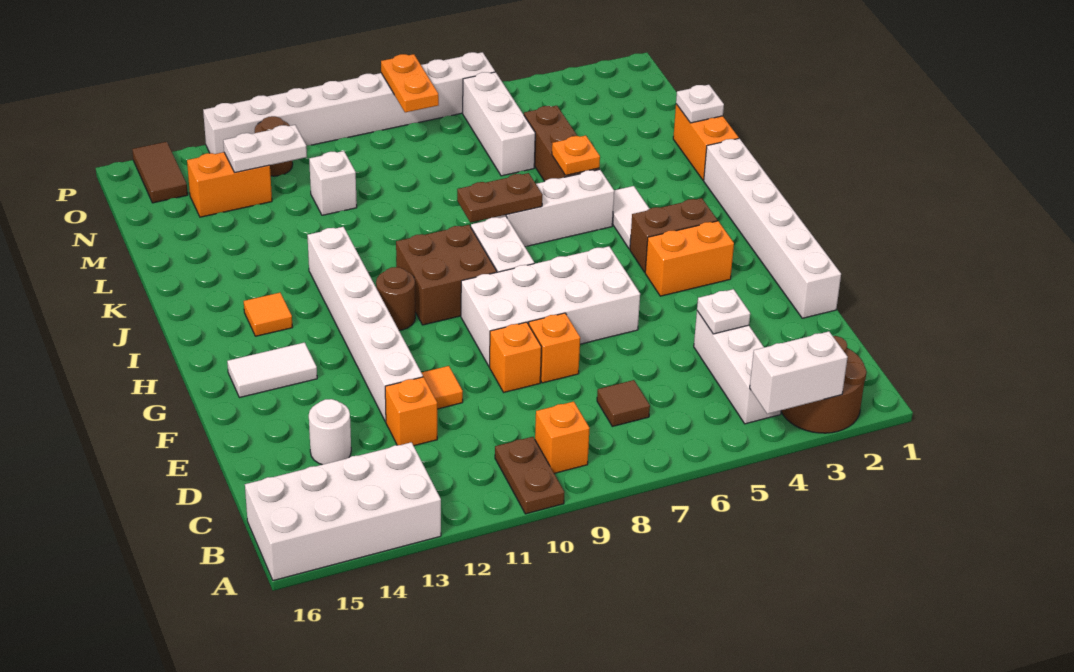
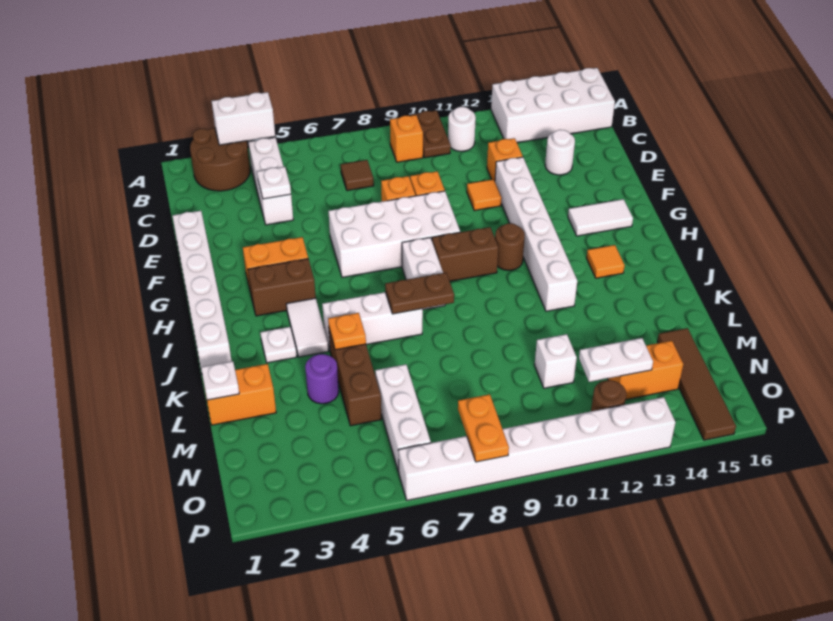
none -> white 1x1 round brick [448,107,476,151]
brown 2x2 brick [396,225,497,325] -> brown 1x2 brick [432,227,498,281]
none -> white 1x1 plate [260,327,297,363]
orange 1x2 brick [673,104,739,180] -> orange 1x2 brick turned to [205,364,276,425]
none -> purple 1x1 round brick [305,354,339,404]
brown 1x2 tile [132,142,188,203] -> brown 1x4 tile [657,328,736,440]

